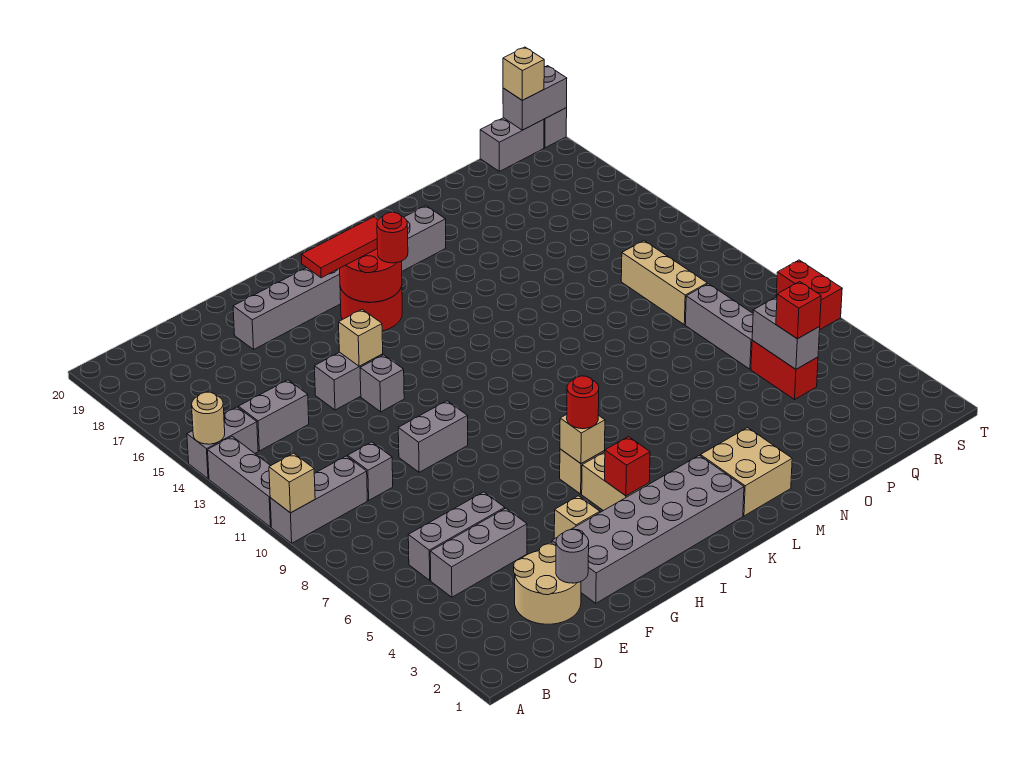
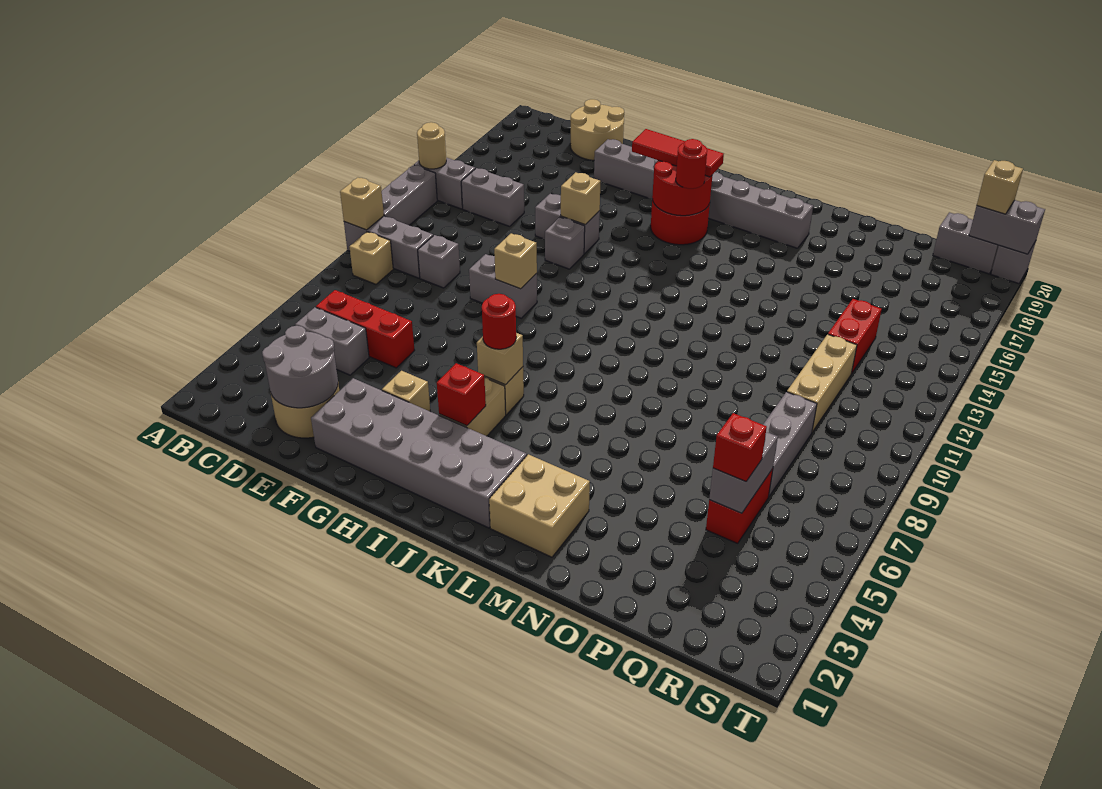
none -> tan 1x1 brick [350,232,393,284]
grey 1x3 brick [430,508,527,597] -> grey 1x2 brick [295,307,369,375]
grey 1x3 brick [408,492,505,580] -> red 1x3 brick [316,290,415,368]
none -> tan 2x2 round brick [570,99,624,160]
grey 1x1 round brick [556,530,589,583] -> grey 2x2 round brick [262,326,338,408]
none -> tan 1x1 brick [494,233,537,289]
red 1x2 brick [776,260,842,329] -> red 1x2 brick moved to [828,299,882,374]

